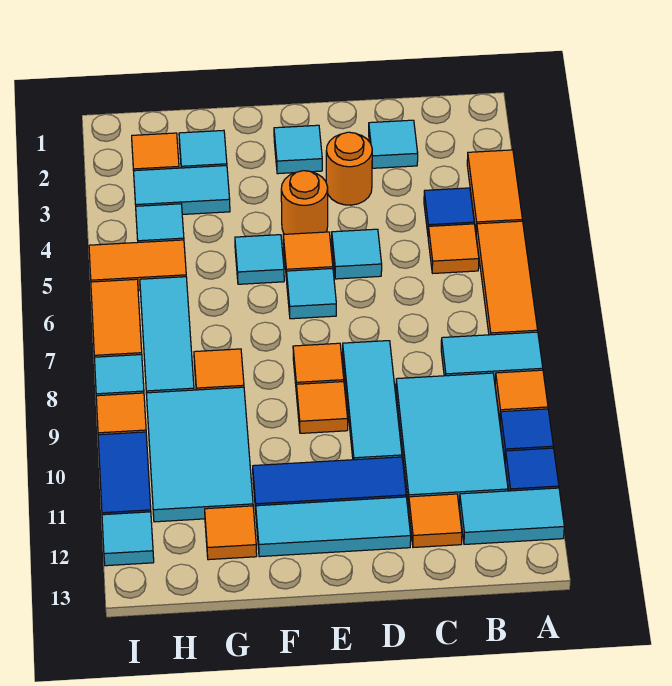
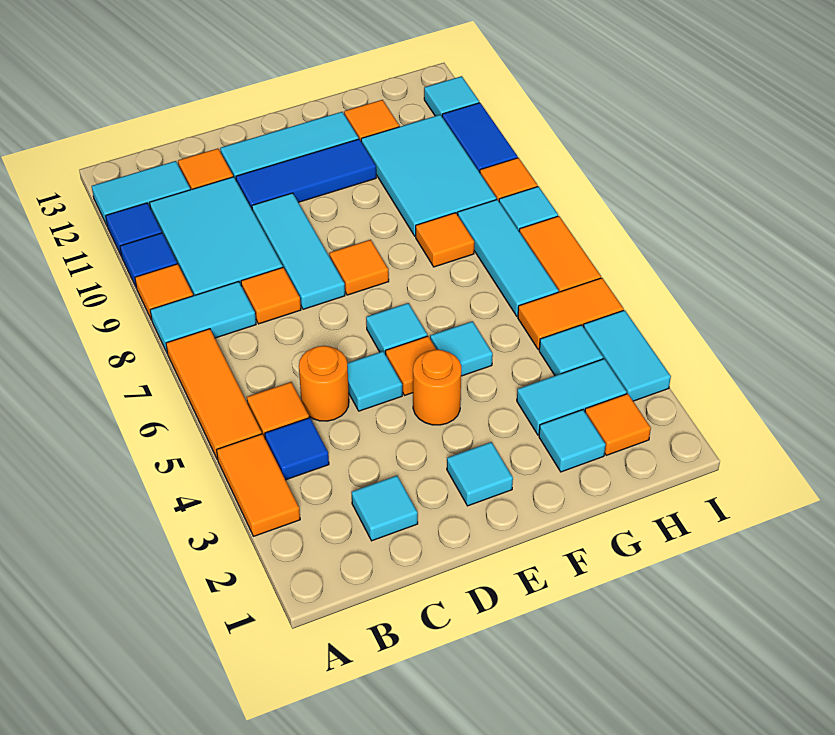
orange 1x1 round brick [326,132,372,205] -> orange 1x1 round brick moved to [299,346,349,421]
orange 1x1 tile [297,382,348,433] -> orange 1x1 tile moved to [241,268,301,324]
none -> cyan 1x2 tile [584,310,671,401]

